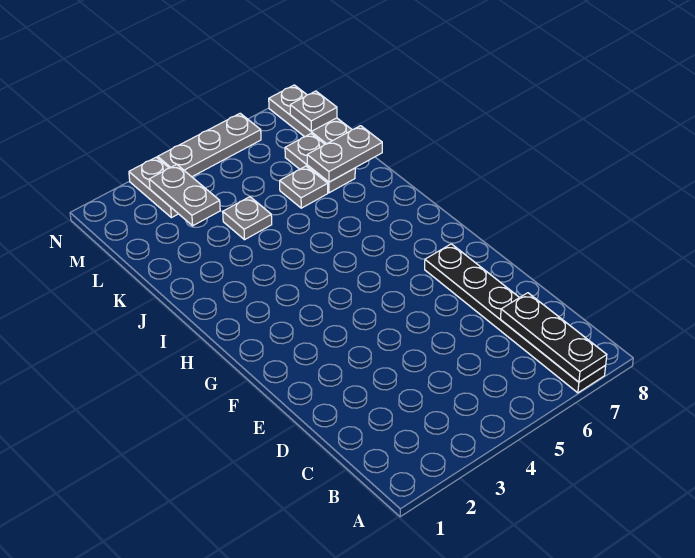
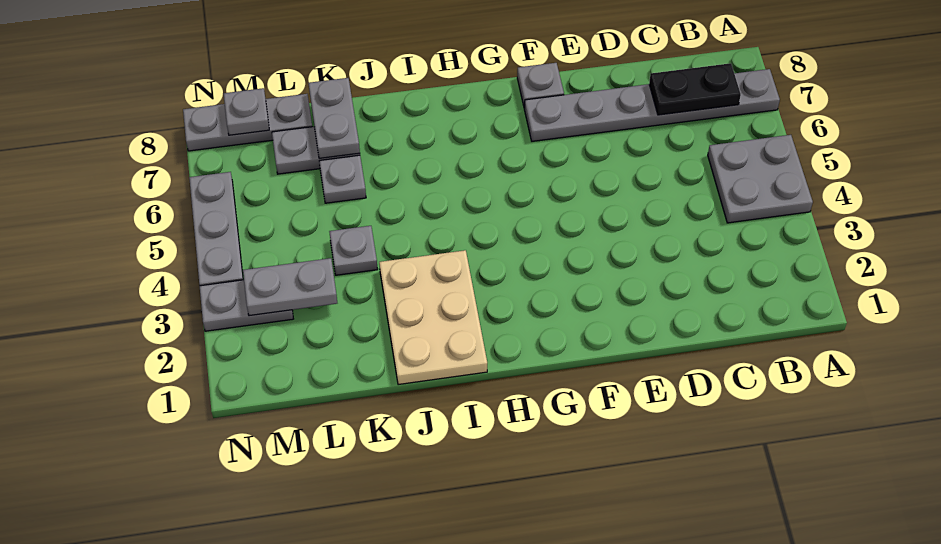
none -> grey 2x2 plate [708,135,813,223]
black 1x6 plate [425,244,606,393] -> grey 1x6 plate [524,69,780,141]
black 1x3 plate [500,293,607,382] -> black 1x2 plate [649,63,741,115]
none -> grey 1x1 plate [517,63,564,108]
none -> tan 2x3 plate [379,250,487,385]

